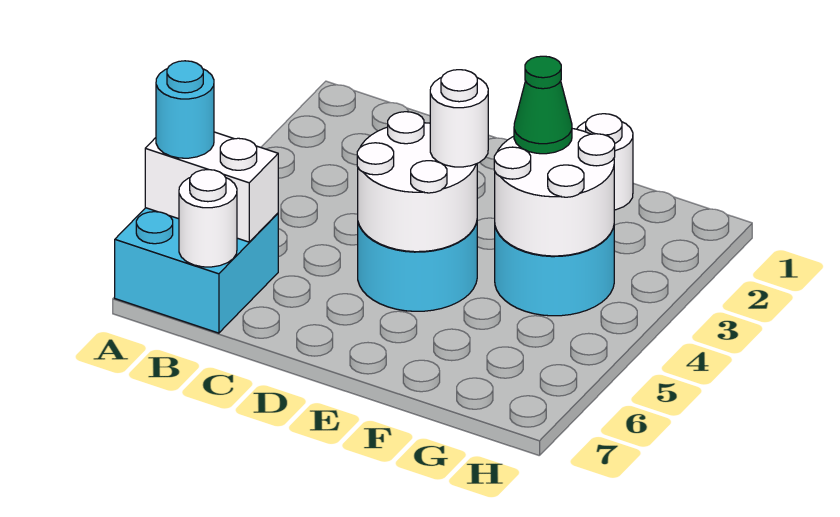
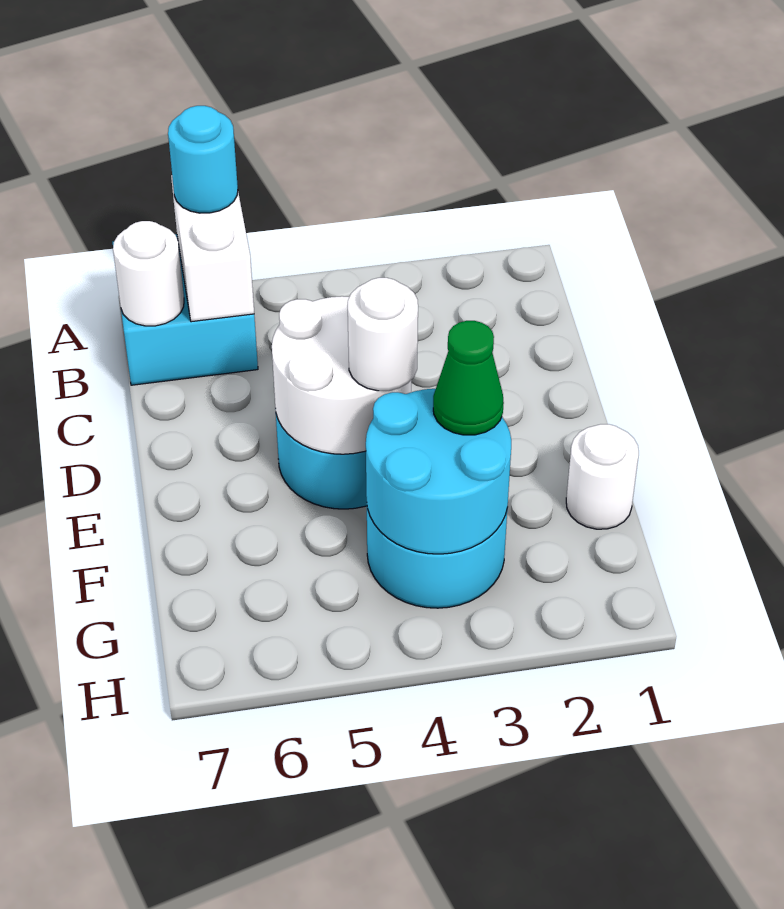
white 2x2 round brick [494,129,615,256] -> cyan 2x2 round brick [366,389,511,554]

